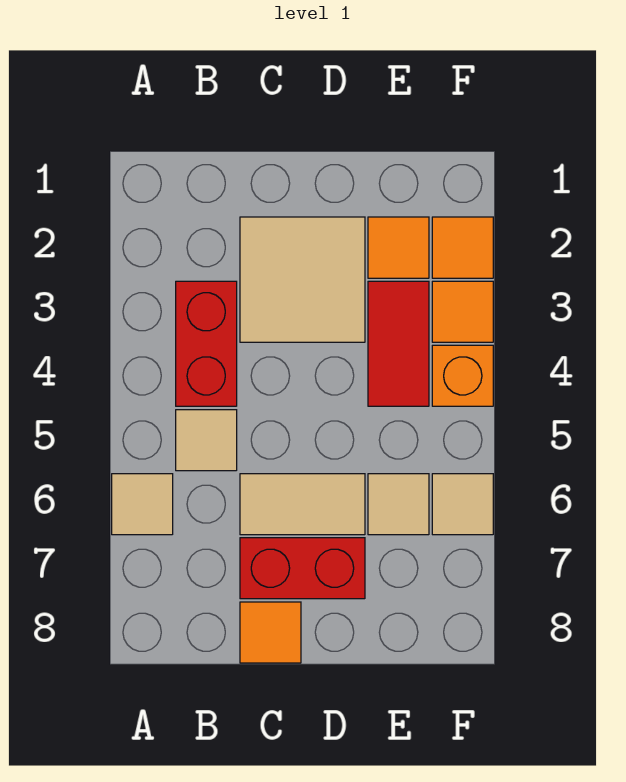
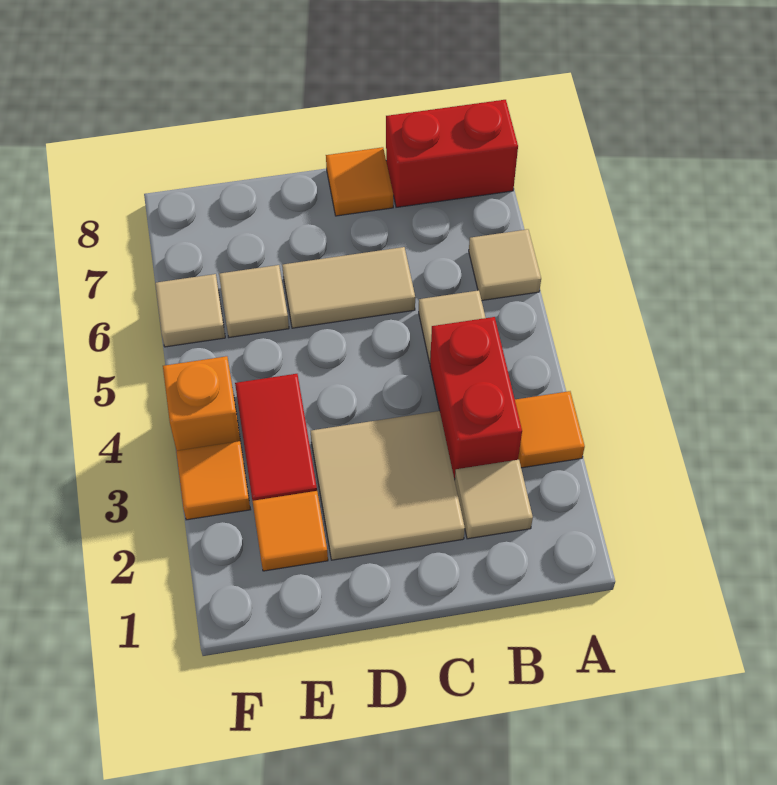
none -> tan 1x1 tile [455,460,533,539]
red 1x2 brick [240,538,365,599] -> red 1x2 brick moved to [386,100,518,207]
orange 1x1 tile [432,217,493,278] -> orange 1x1 tile moved to [515,391,585,468]

